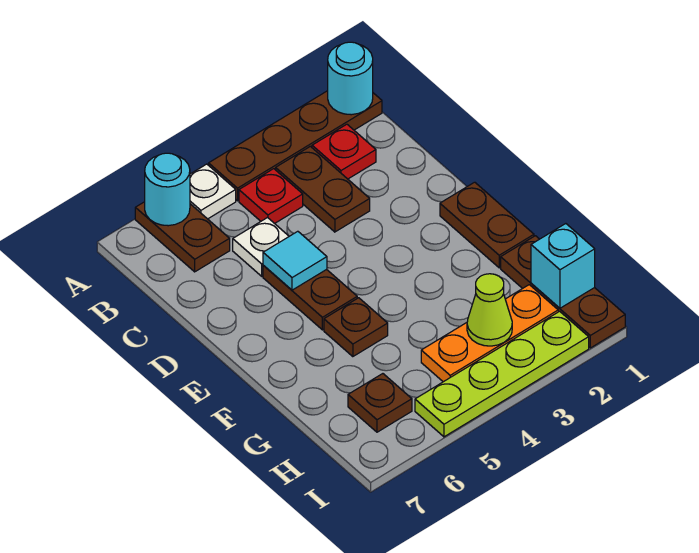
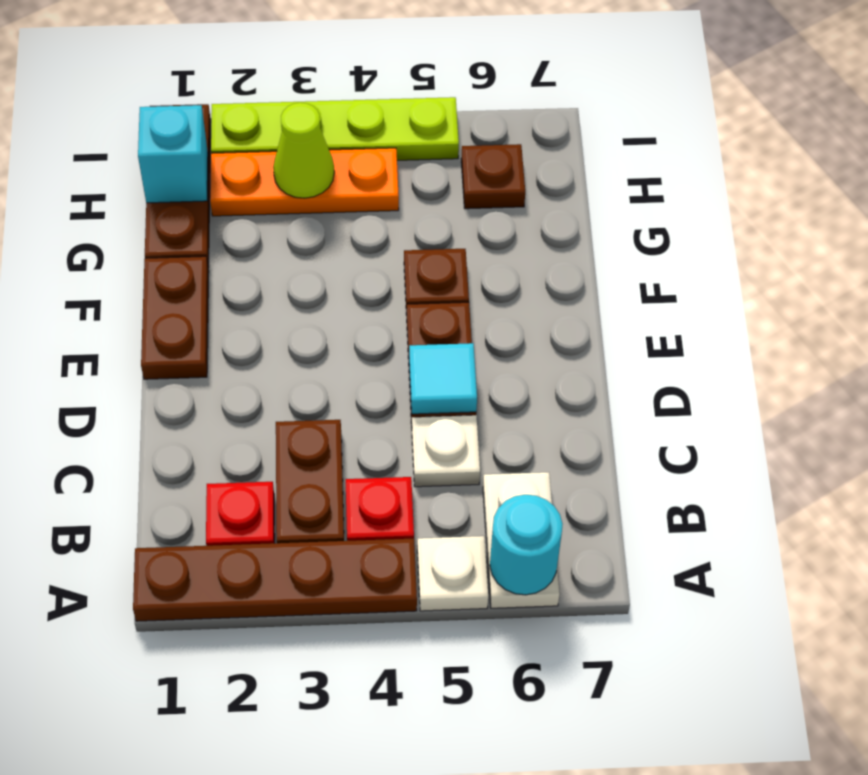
cyan 1x1 round brick [328,42,373,115] -> none
brown 1x2 plate [135,202,230,272] -> white 1x2 plate [483,472,560,608]

